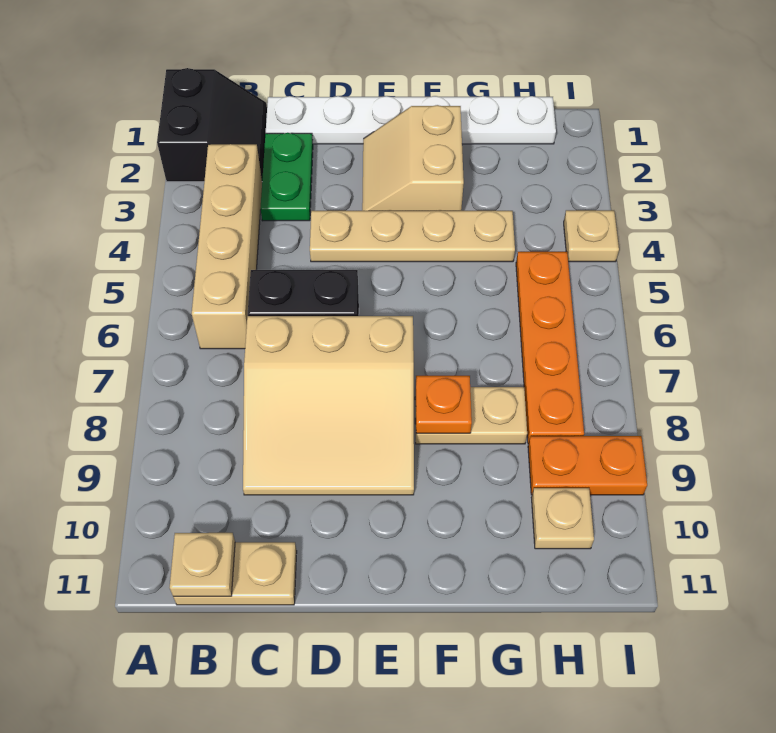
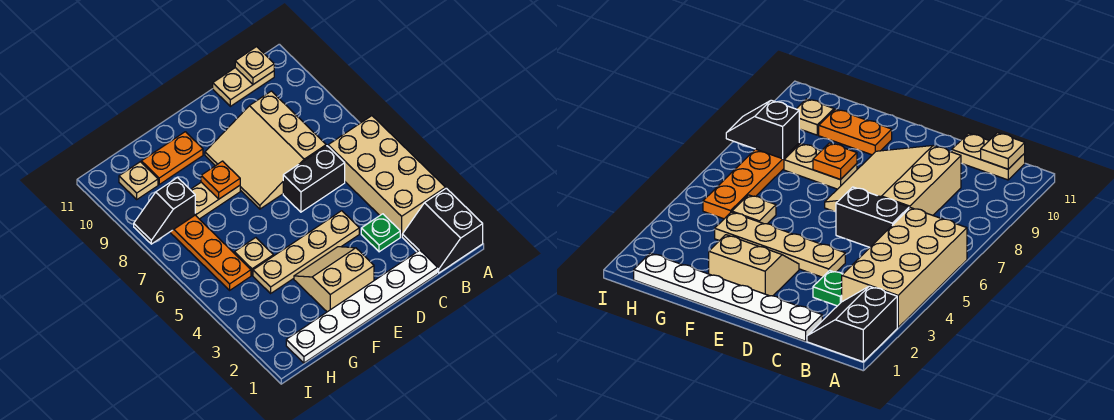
tan 1x4 brick [192,144,262,349] -> tan 2x4 brick [328,116,445,237]
green 1x2 plate [260,133,313,221] -> green 1x1 plate [361,214,400,252]
tan 3x3 slope [243,316,414,495] -> tan 3x3 slope turned to [205,91,326,209]
tan 2x2 slope [362,105,464,211] -> tan 2x2 slope turned to [294,247,374,312]
none -> black 1x2 slope [134,177,195,244]
orange 1x2 plate [528,436,647,495] -> orange 1x2 plate moved to [141,132,203,184]
tan 1x1 plate [564,210,619,262] -> tan 1x1 plate moved to [234,238,273,275]

